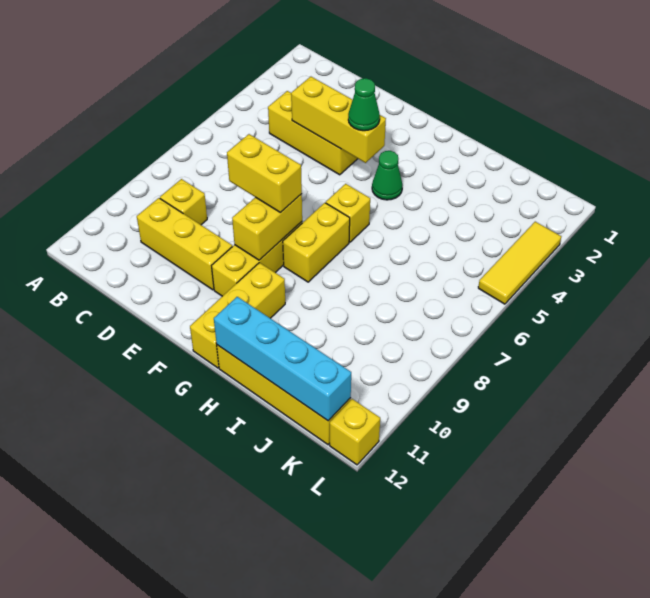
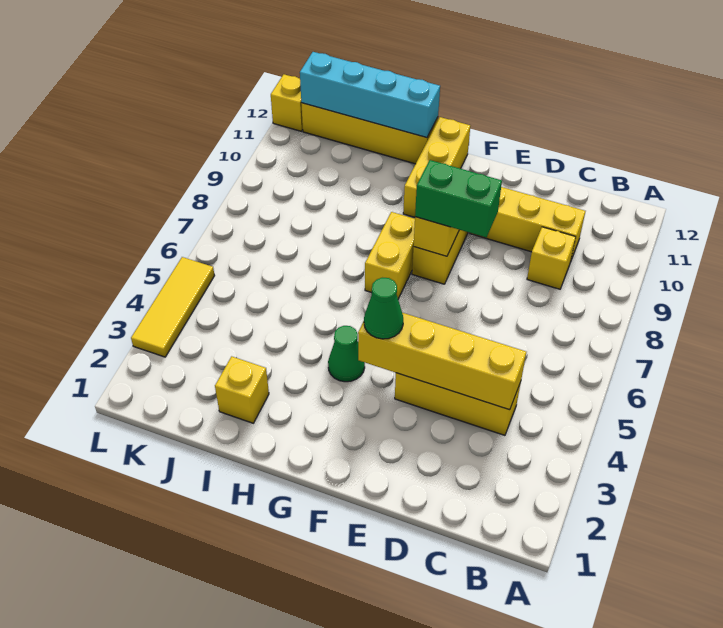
yellow 1x3 brick [291,77,386,163] -> yellow 1x4 brick [358,313,526,410]
yellow 1x2 brick [227,134,302,213] -> green 1x2 brick [415,160,502,237]
yellow 1x1 brick [326,184,370,242] -> yellow 1x1 brick moved to [215,356,269,423]

